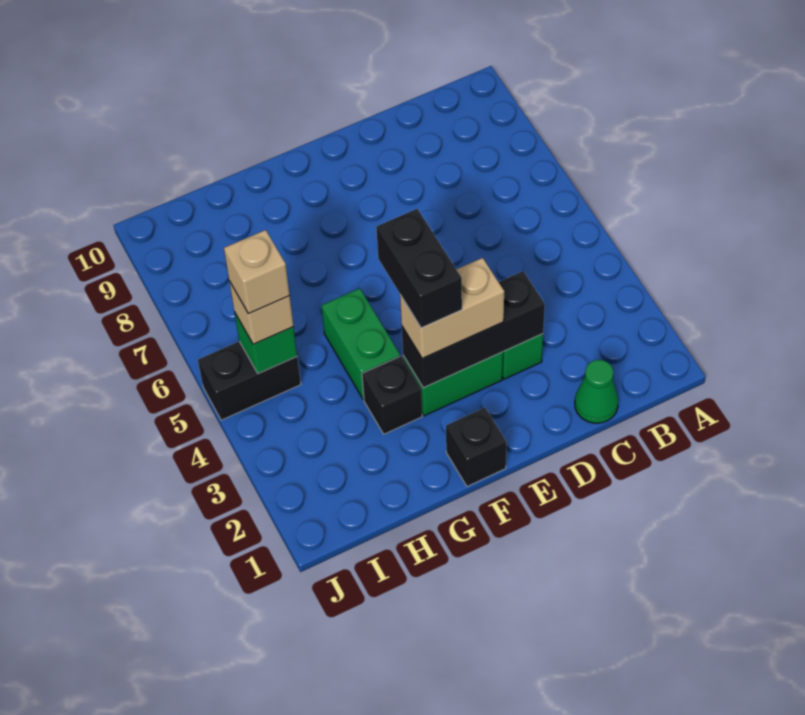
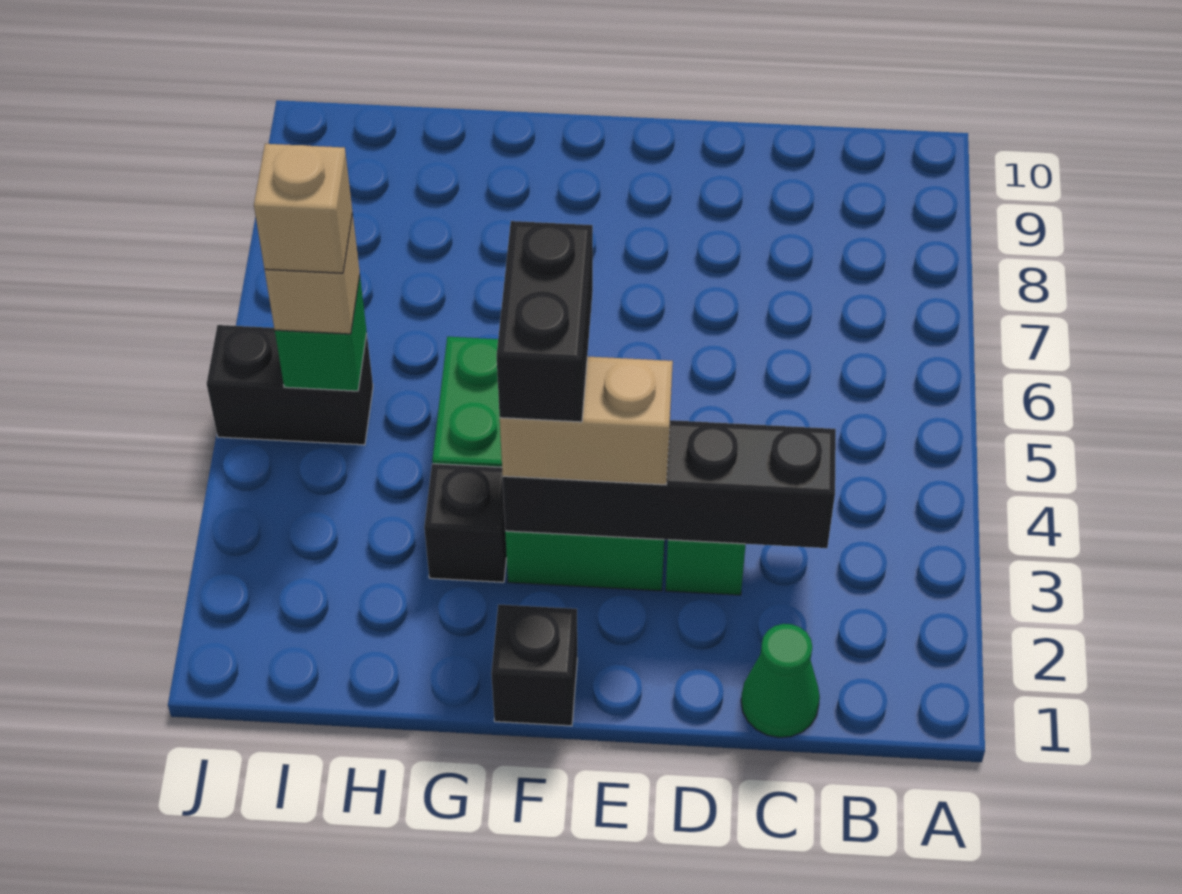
black 1x3 brick [402,271,545,388] -> black 1x4 brick [503,420,836,548]

